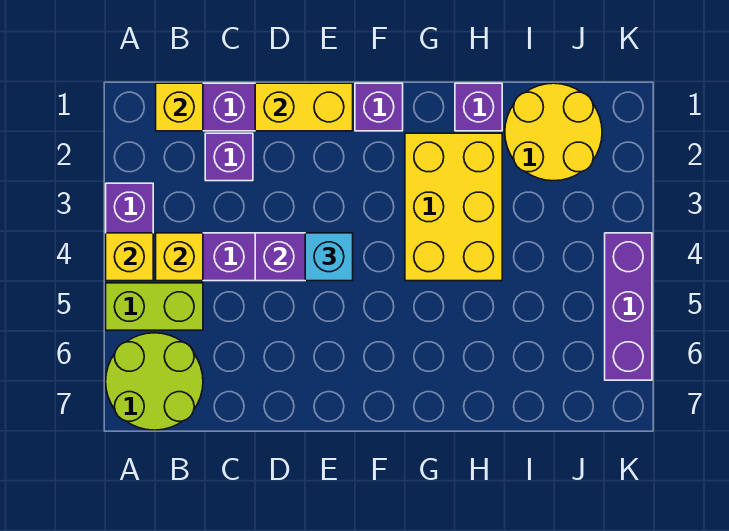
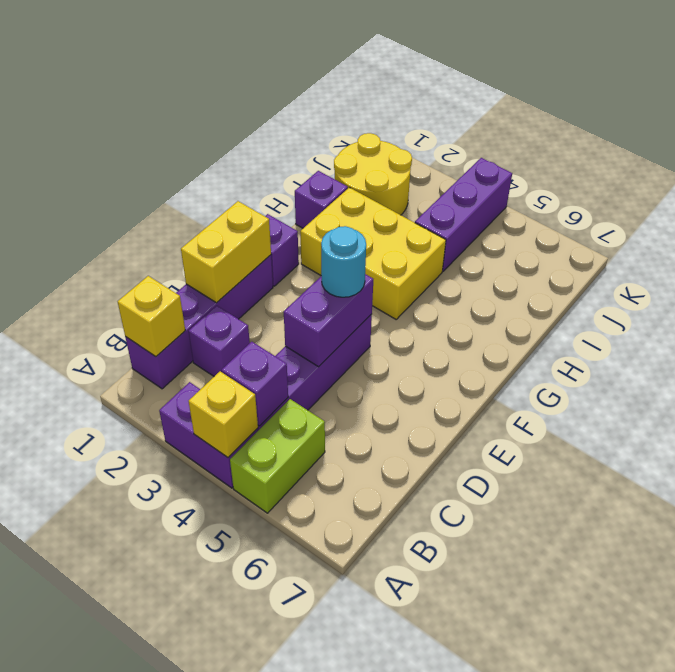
lime 2x2 round brick [106,333,203,430] -> none
yellow 1x1 brick [156,233,203,281] -> purple 1x1 brick [222,342,288,426]
cyan 1x1 brick [305,233,353,281] -> cyan 1x1 round brick [321,226,366,297]
purple 1x3 brick [605,233,652,380] -> purple 1x3 brick turned to [415,158,512,271]

